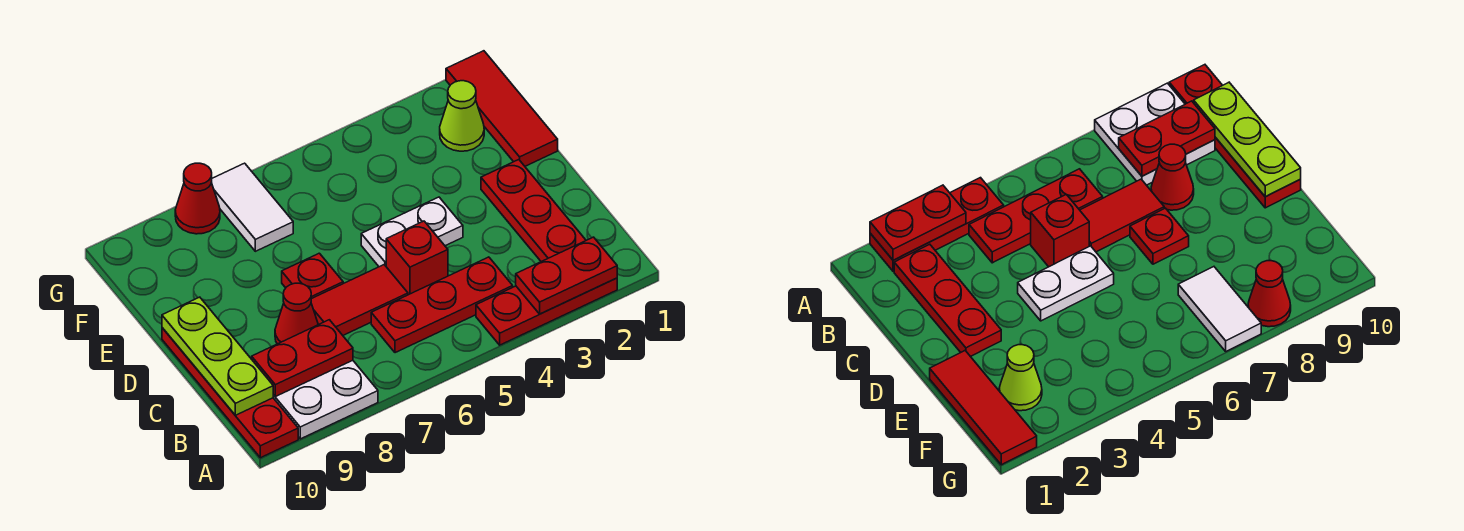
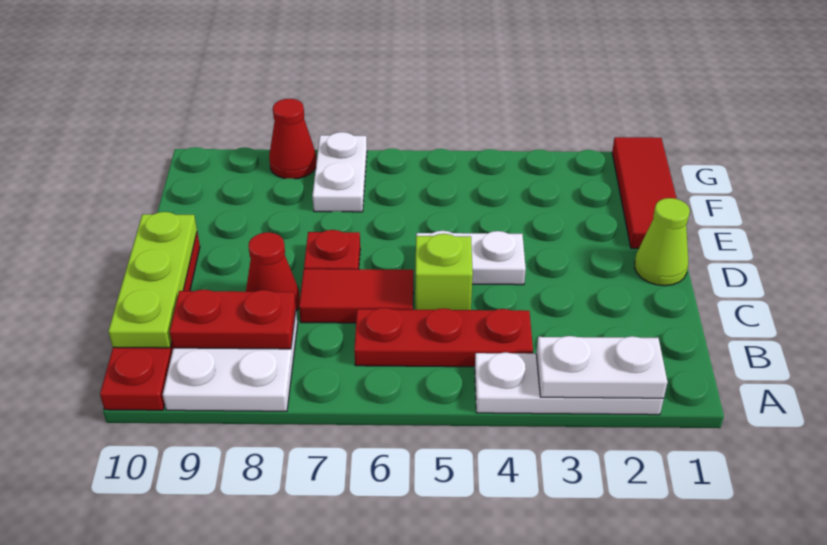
red 1x3 plate [476,278,617,345] -> white 1x3 plate [475,352,664,415]
red 1x2 plate [516,237,617,314] -> white 1x2 plate [536,336,668,398]
red 1x3 plate [481,160,586,262] -> none
red 1x1 brick [386,221,448,295] -> lime 1x1 brick [415,234,473,310]
lime 1x1 cone [440,81,484,151] -> lime 1x1 cone moved to [634,198,690,286]
white 1x2 tile [211,163,293,251] -> white 1x2 plate [312,132,367,212]

